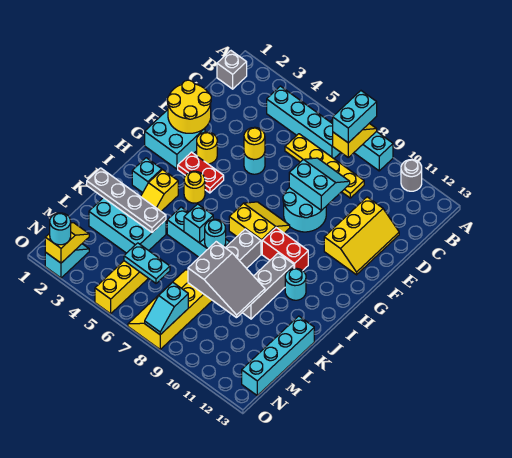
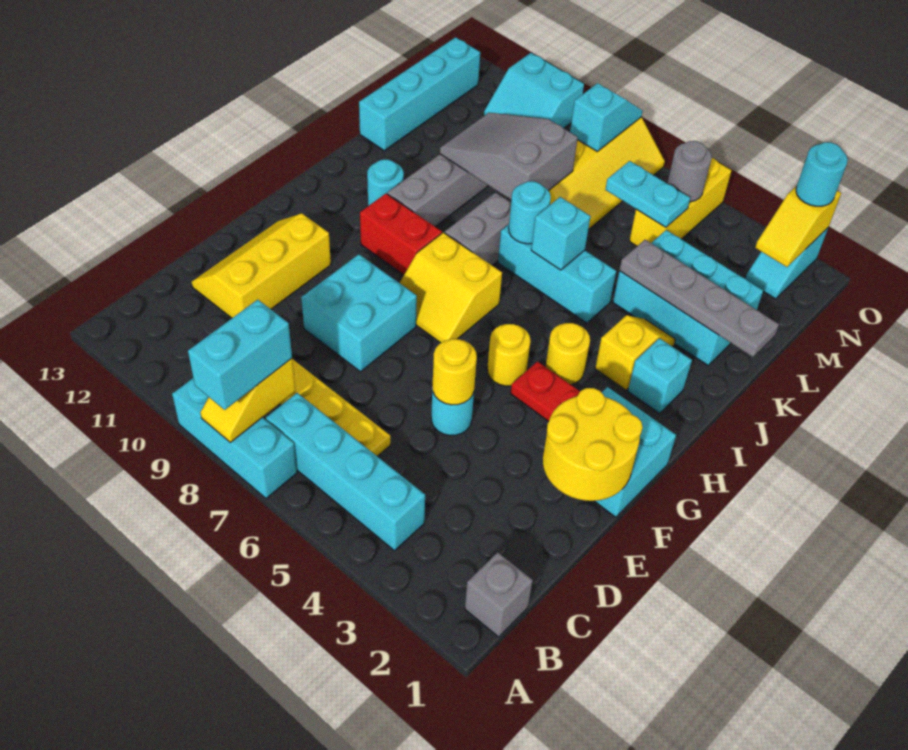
grey 1x1 round brick [401,160,422,191] -> grey 1x1 round brick moved to [667,141,712,202]
cyan 2x2 slope [289,158,350,211] -> cyan 2x2 slope moved to [484,53,584,128]
cyan 2x2 round brick [283,188,326,232] -> cyan 2x2 brick [301,254,417,372]
yellow 1x1 round brick [197,132,217,164] -> yellow 1x1 round brick moved to [487,324,530,386]

